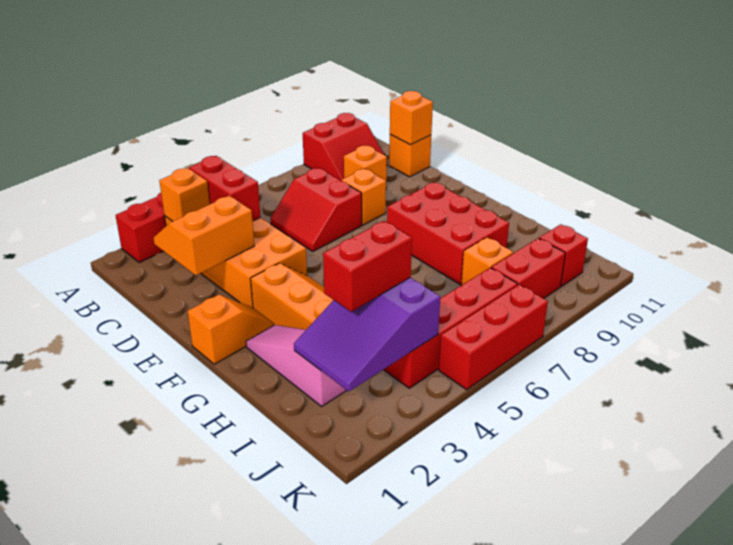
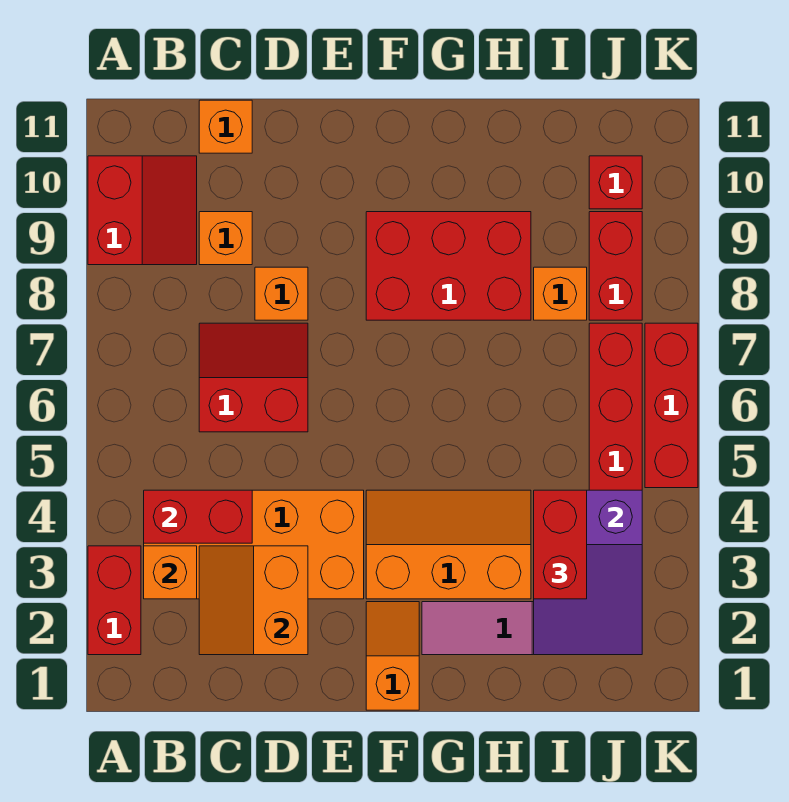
red 2x2 slope [270,168,362,251] -> red 2x2 slope turned to [199,323,308,432]
orange 1x1 brick [390,91,433,145] -> none

